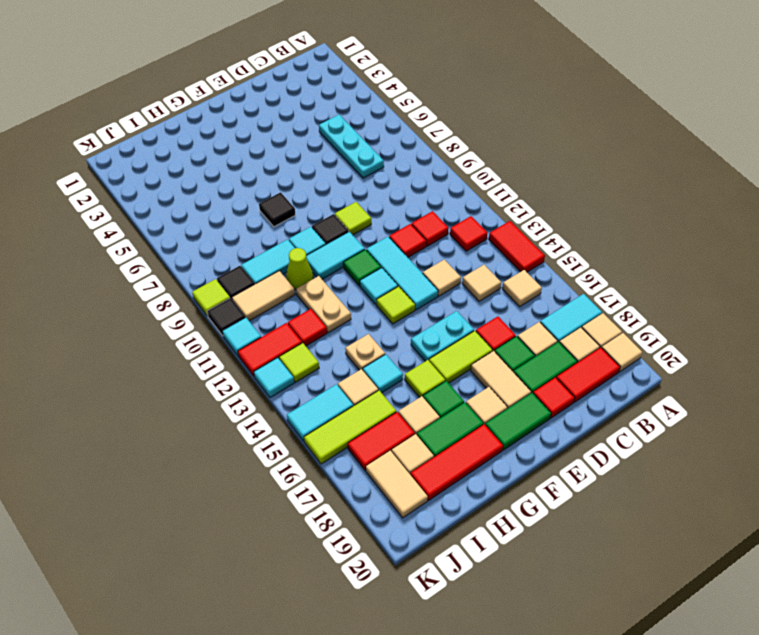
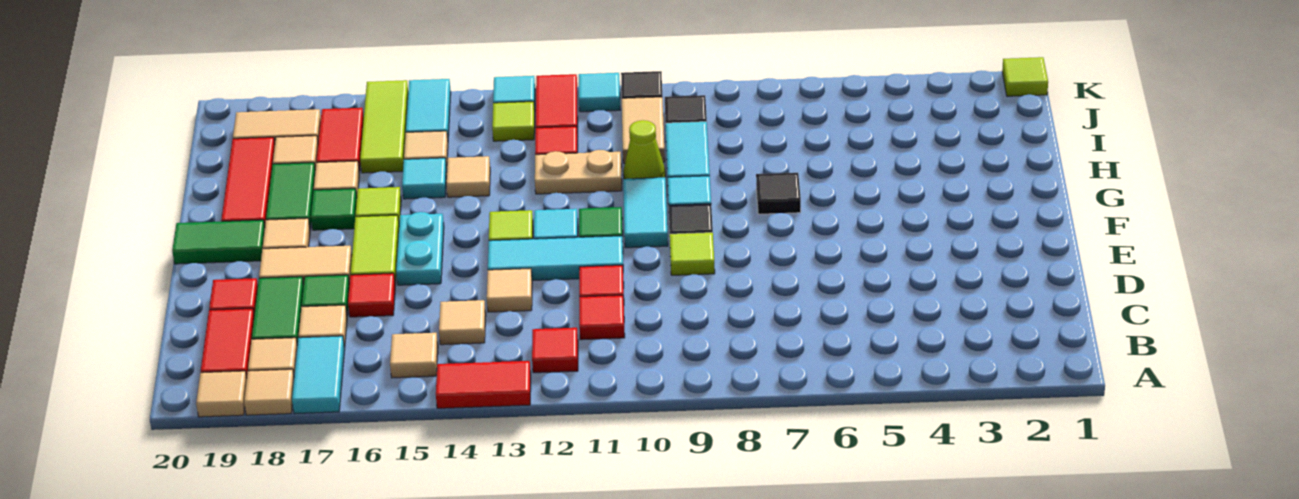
cyan 1x3 plate [319,115,384,178] -> none
green 1x2 tile [485,393,551,450] -> green 1x2 tile turned to [172,220,265,264]
tan 1x1 plate [345,334,385,370] -> tan 1x1 tile [446,156,490,197]
lime 1x1 tile [192,279,230,316] -> lime 1x1 tile moved to [1002,57,1048,96]

